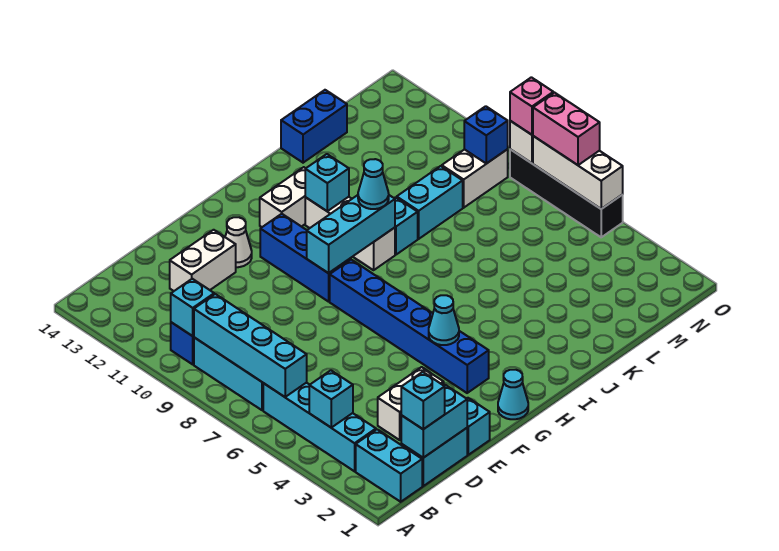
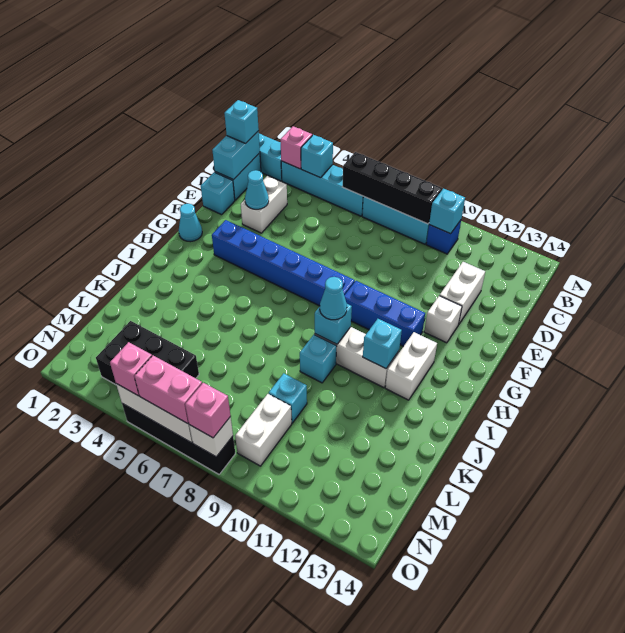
none -> pink 1x1 brick [280,126,312,169]
cyan 1x4 brick [194,294,307,397] -> black 1x4 brick [342,152,442,224]
white 1x1 cone [225,217,252,267] -> white 1x1 brick [424,296,462,343]
cyan 1x1 cone [429,295,459,345] -> cyan 1x1 cone moved to [245,170,269,209]
cyan 1x3 brick [307,195,395,273] -> cyan 1x1 brick [315,304,352,344]
cyan 1x2 brick [397,166,463,239] -> cyan 1x1 brick [269,373,307,423]
blue 1x2 brick [281,90,347,163] -> none
none -> black 2x3 brick [96,321,199,385]
blue 1x1 brick [464,106,508,164] -> none
none -> pink 1x1 brick [110,342,152,396]

